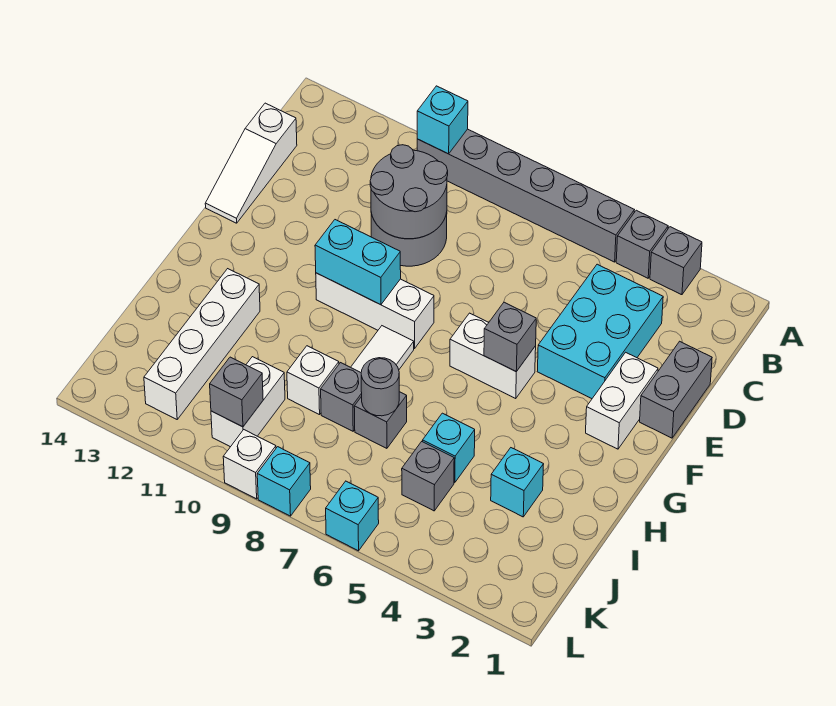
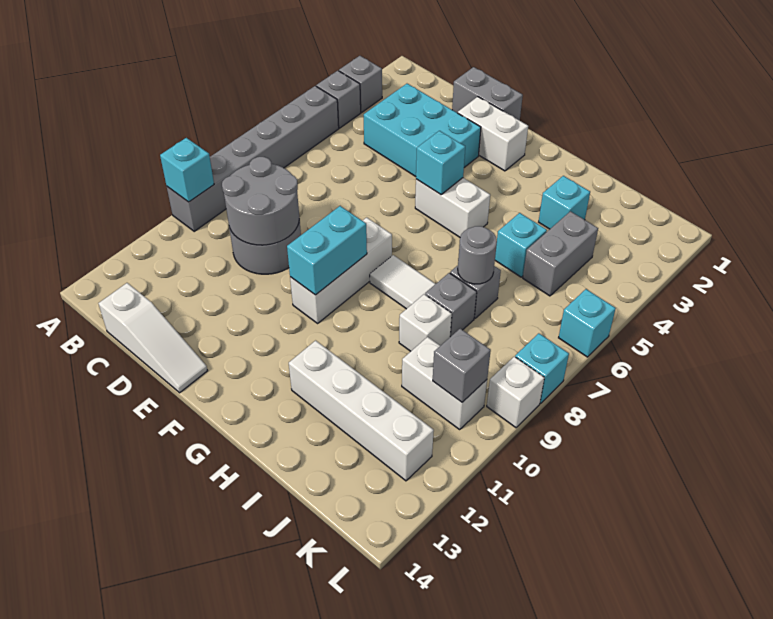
white 1x2 brick [450,313,536,398] -> white 1x2 brick turned to [415,178,490,237]
grey 1x1 brick [484,302,536,372] -> cyan 1x1 brick [416,131,465,194]
grey 1x1 brick [402,442,454,511] -> grey 1x2 brick [523,211,598,296]

